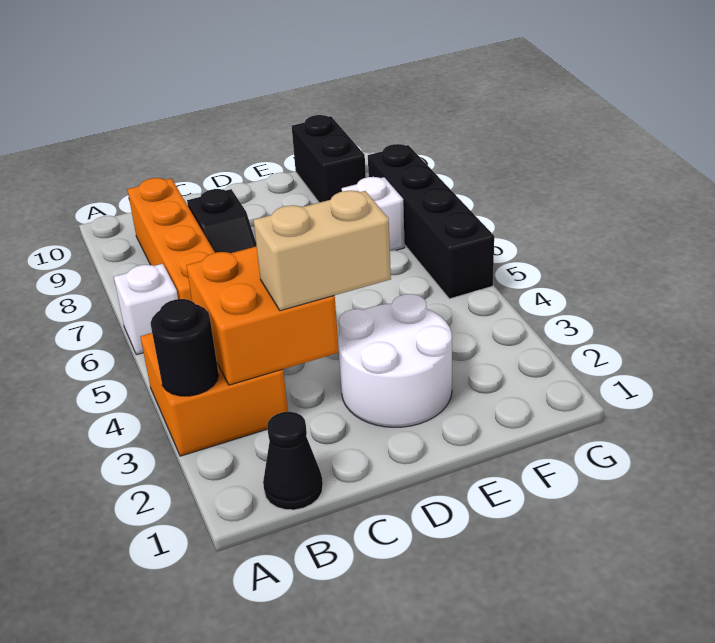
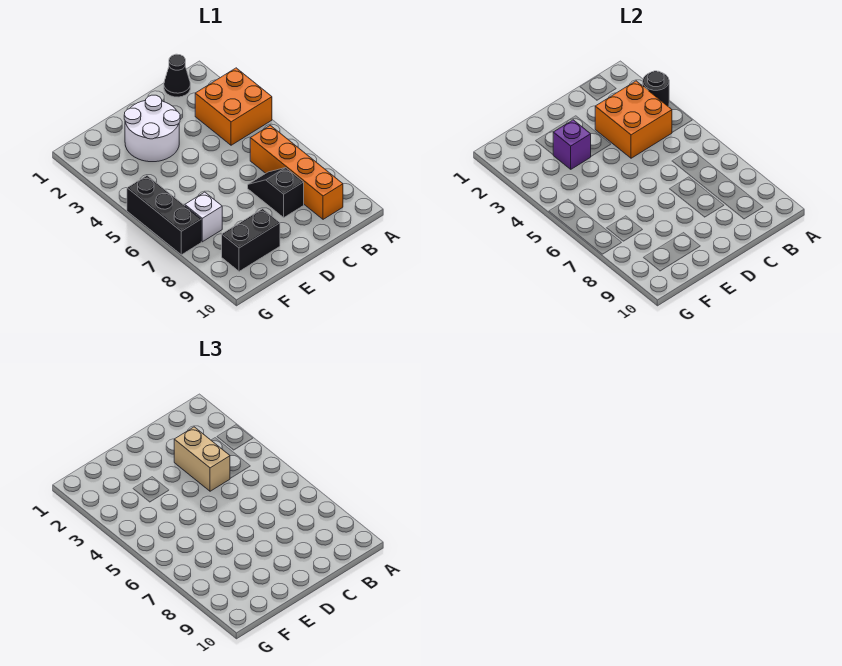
white 1x1 brick [114,264,178,355] -> none
tan 1x2 brick [253,191,391,311] -> tan 1x2 brick turned to [174,427,230,491]
none -> purple 1x1 brick [553,120,591,169]
black 1x2 brick [292,115,366,203] -> black 1x2 brick turned to [222,209,280,271]
black 1x4 brick [368,144,494,299] -> black 1x3 brick [127,176,201,255]

